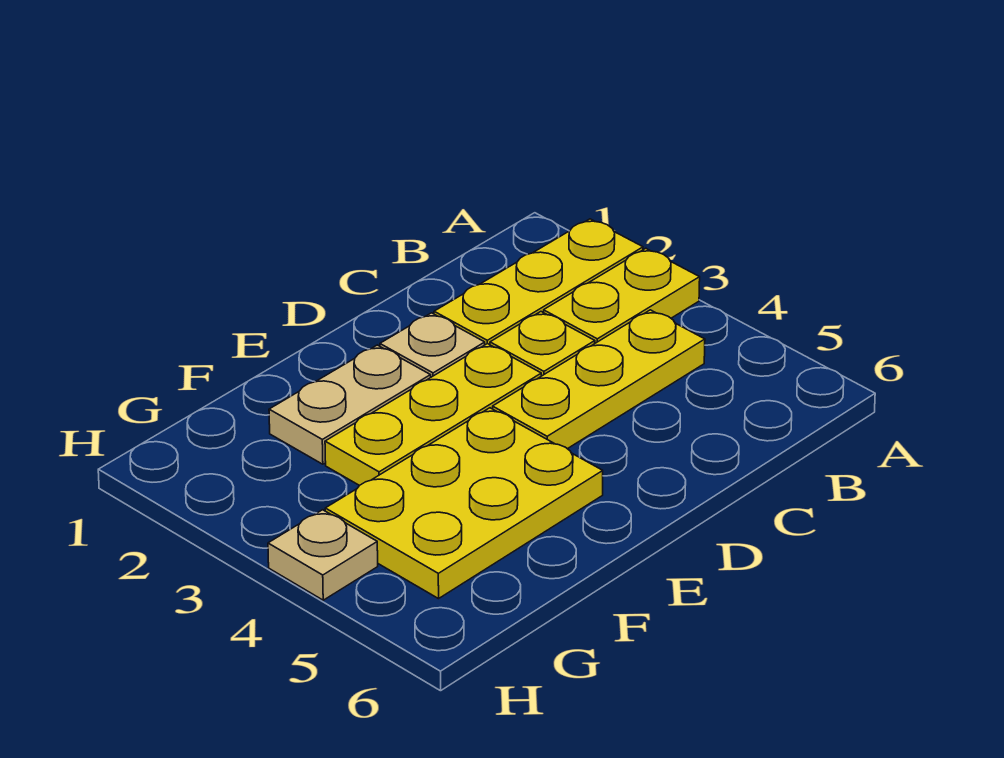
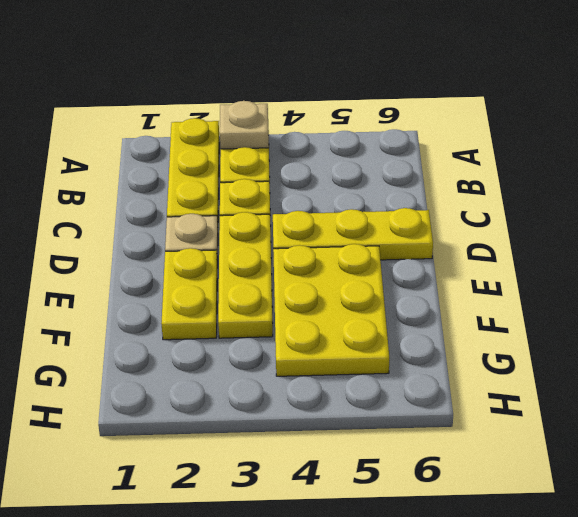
yellow 1x3 plate [493,310,705,449] -> yellow 1x3 plate turned to [273,208,433,260]
tan 1x2 plate [269,345,431,464] -> yellow 1x2 plate [161,248,218,340]
tan 1x1 plate [268,510,378,600] -> tan 1x1 plate moved to [220,101,269,149]

